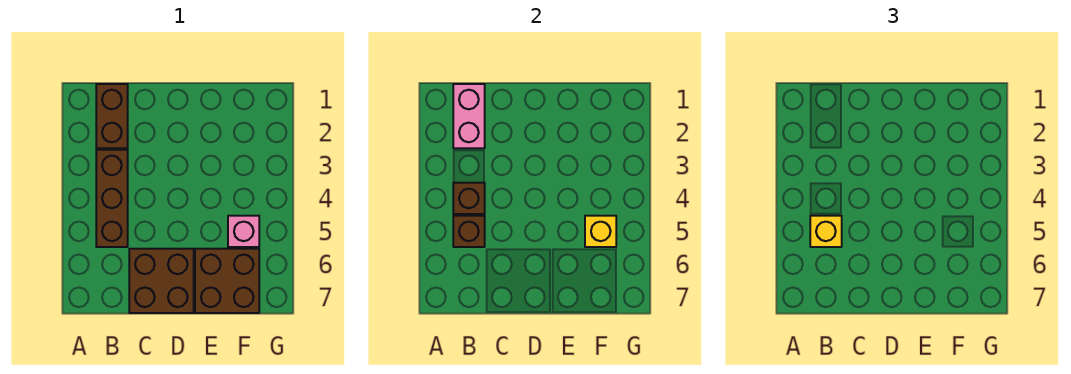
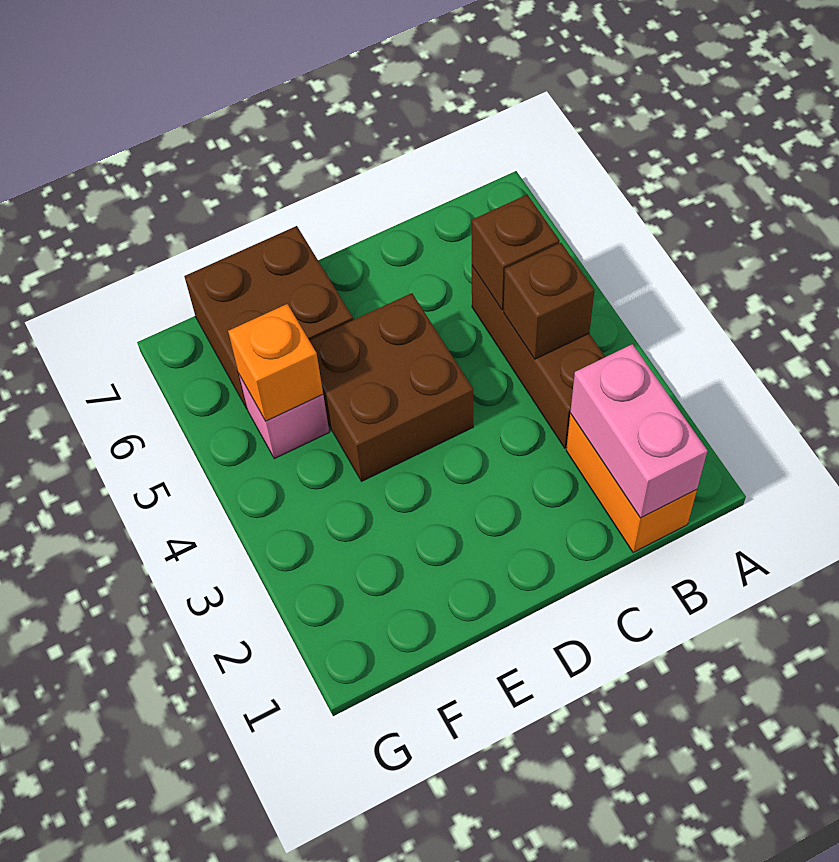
brown 1x2 brick [96,84,128,148] -> orange 1x2 brick [566,414,697,553]
yellow 1x1 brick [810,216,842,247] -> none
brown 2x2 brick [129,249,194,313] -> brown 2x2 brick moved to [309,293,473,481]
yellow 1x1 brick [585,216,616,247] -> orange 1x1 brick [228,304,323,421]

